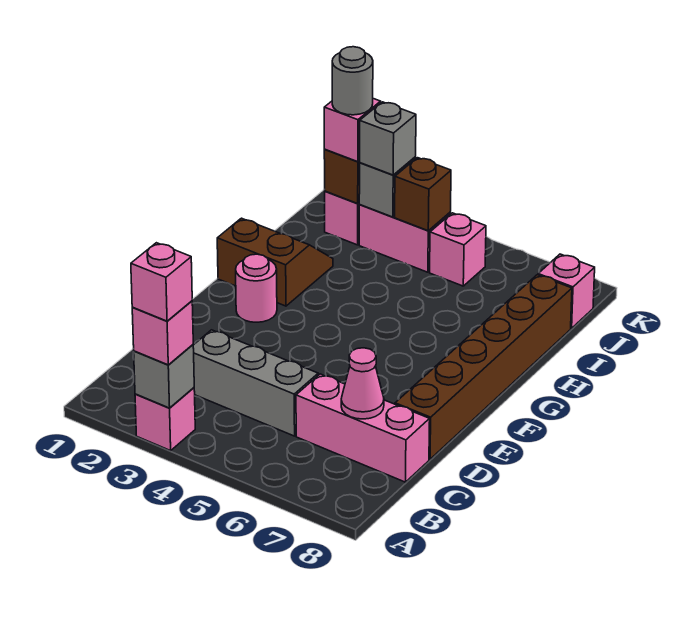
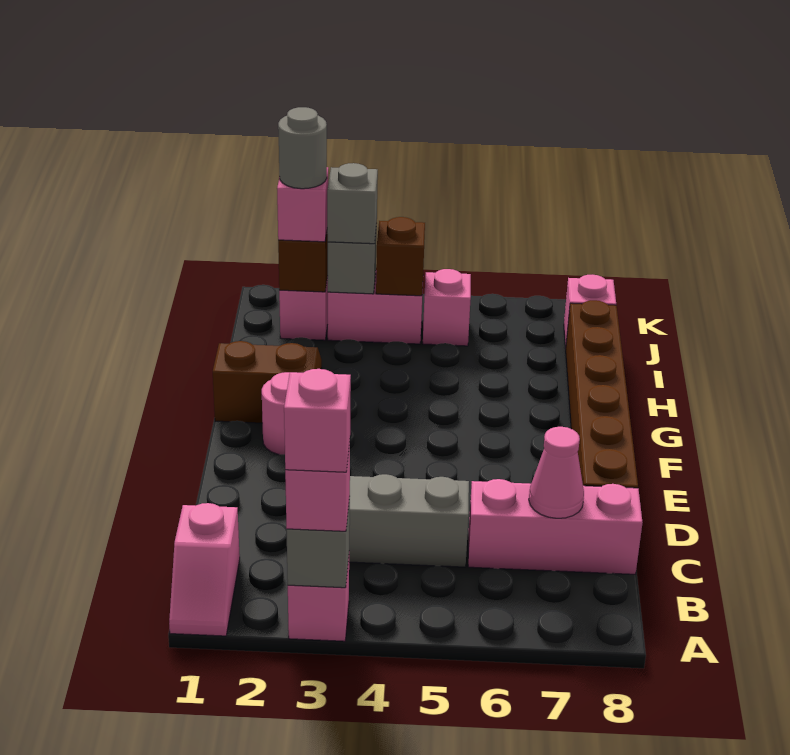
none -> pink 1x2 slope [169,503,240,636]

